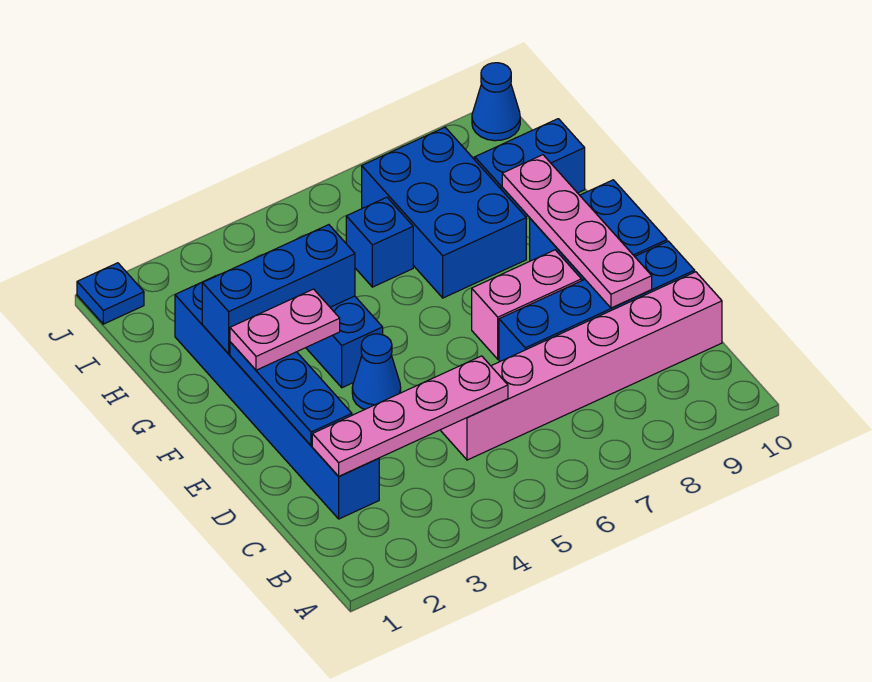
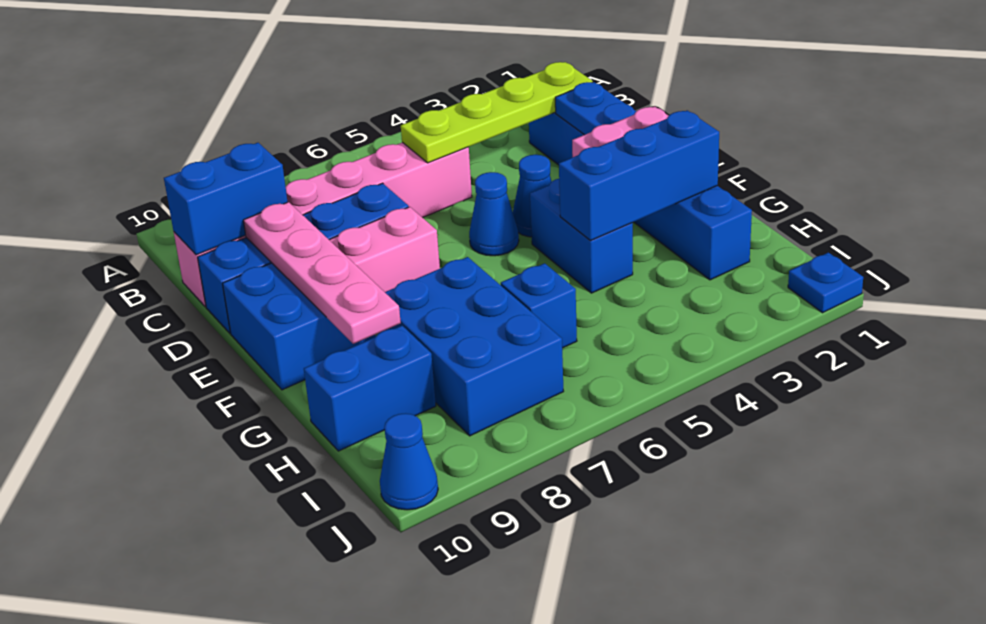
pink 1x4 plate [312,356,508,476] -> lime 1x4 plate [401,62,593,163]
none -> blue 1x2 brick [164,143,288,255]
none -> blue 1x1 cone [469,172,519,256]

